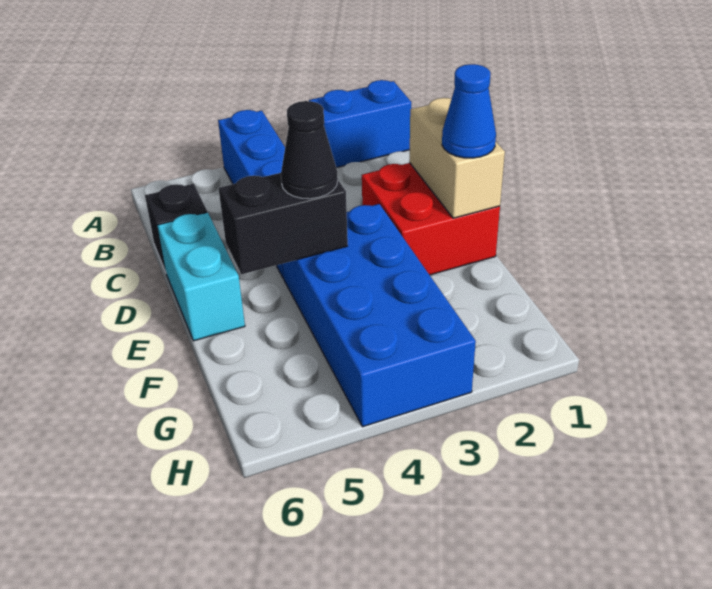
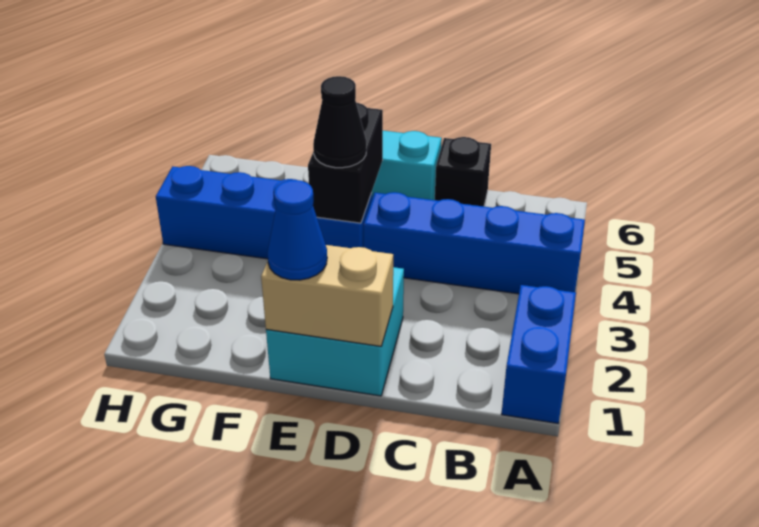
red 2x2 brick [362,163,500,275] -> cyan 2x2 brick [266,267,404,396]
blue 2x4 brick [282,204,476,427] -> blue 1x4 brick [156,166,372,259]

